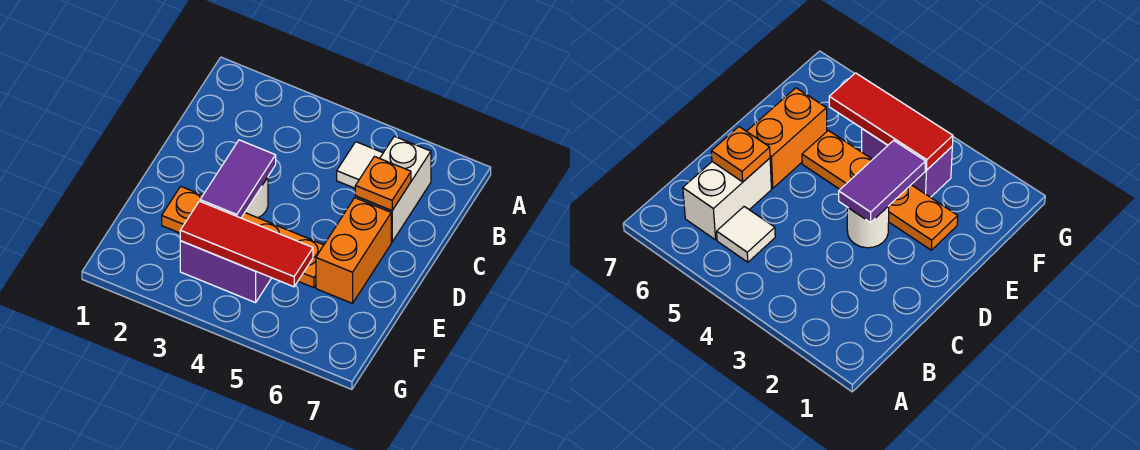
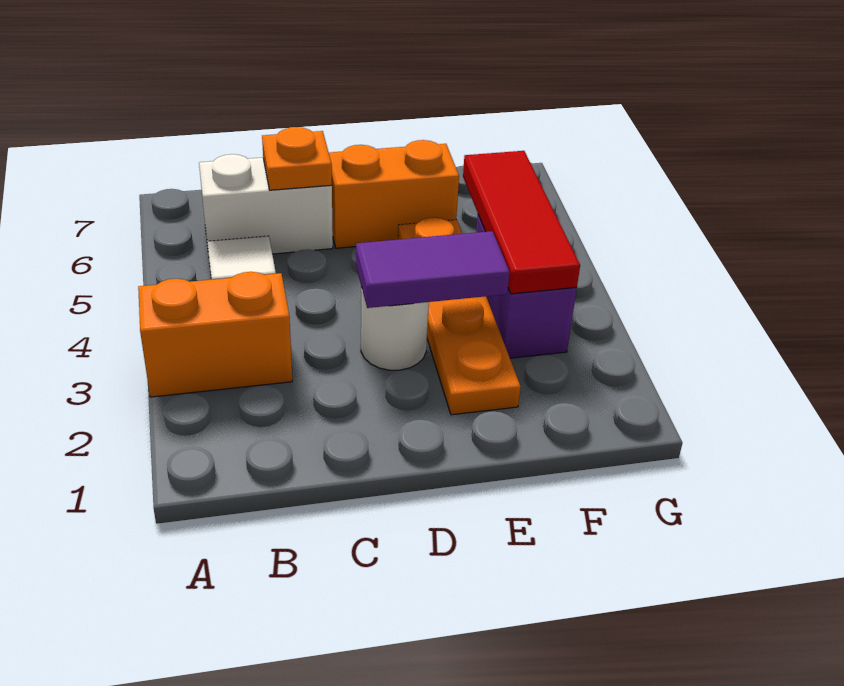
none -> orange 1x2 brick [138,272,292,397]

